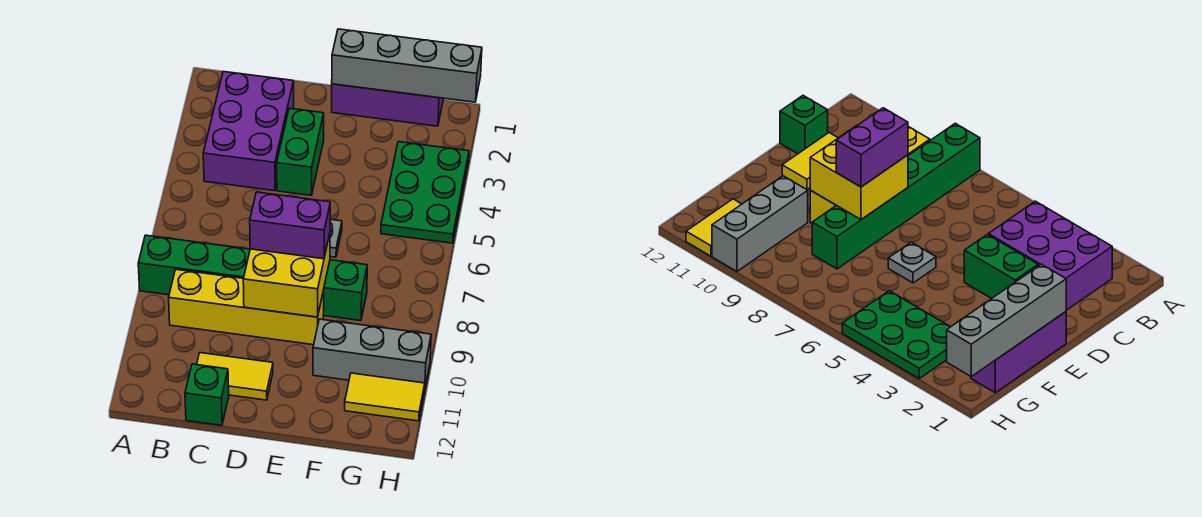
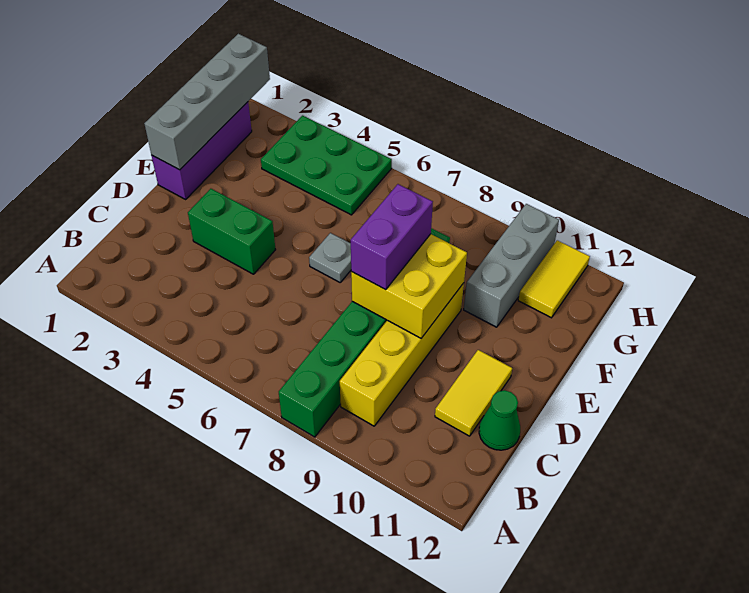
purple 2x3 brick [203,72,294,191] -> none
green 1x1 brick [185,364,229,425] -> green 1x1 cone [479,390,520,450]

